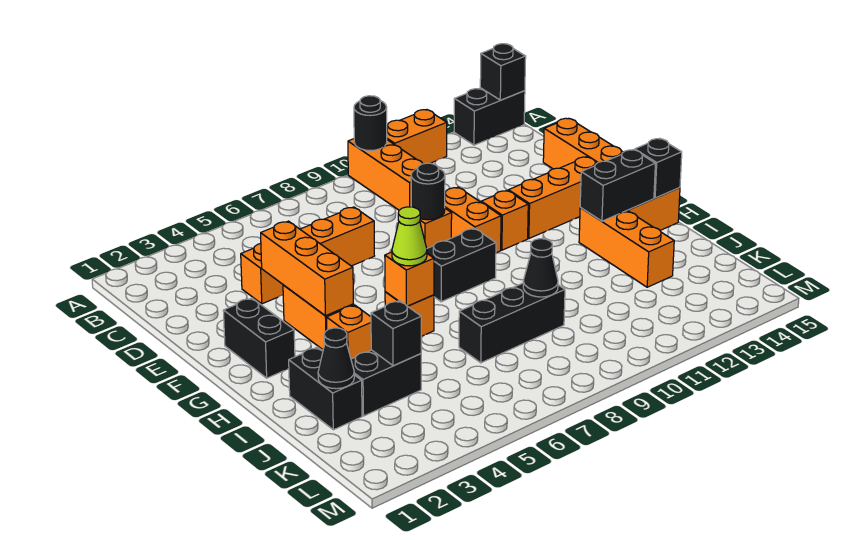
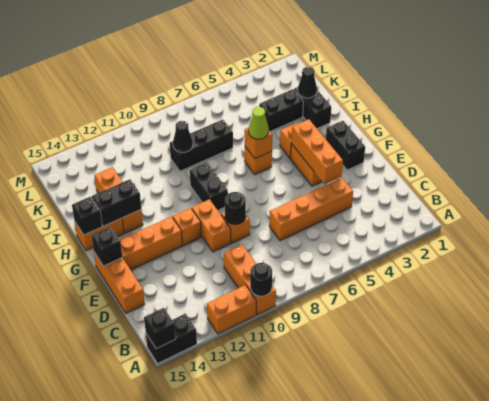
black 1x2 brick [427,228,496,302] -> black 1x2 brick turned to [190,162,228,210]
black 1x1 brick [371,301,421,366] -> black 1x1 brick moved to [92,227,122,266]

